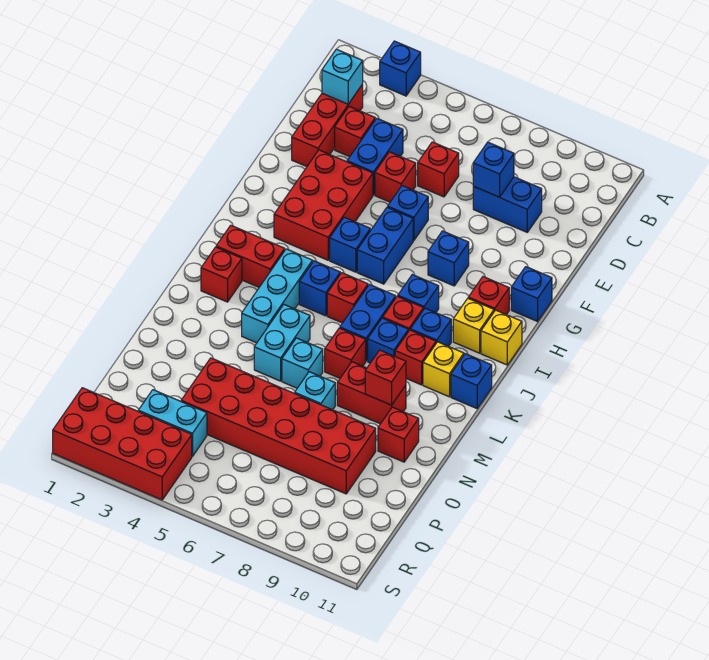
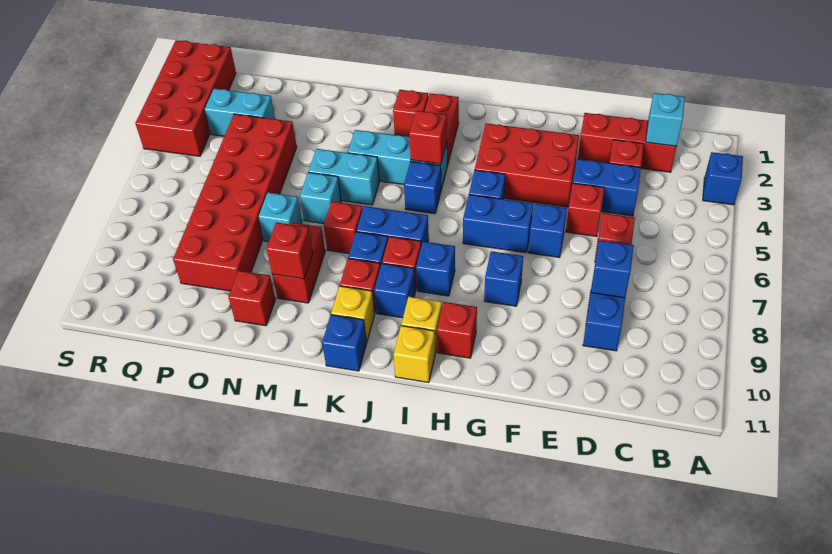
blue 1x1 brick [511,267,552,321] -> none
red 1x1 brick [327,273,368,323] -> red 1x1 brick moved to [409,111,447,164]
cyan 1x2 brick [138,390,207,456] -> cyan 1x2 brick turned to [205,89,275,136]

